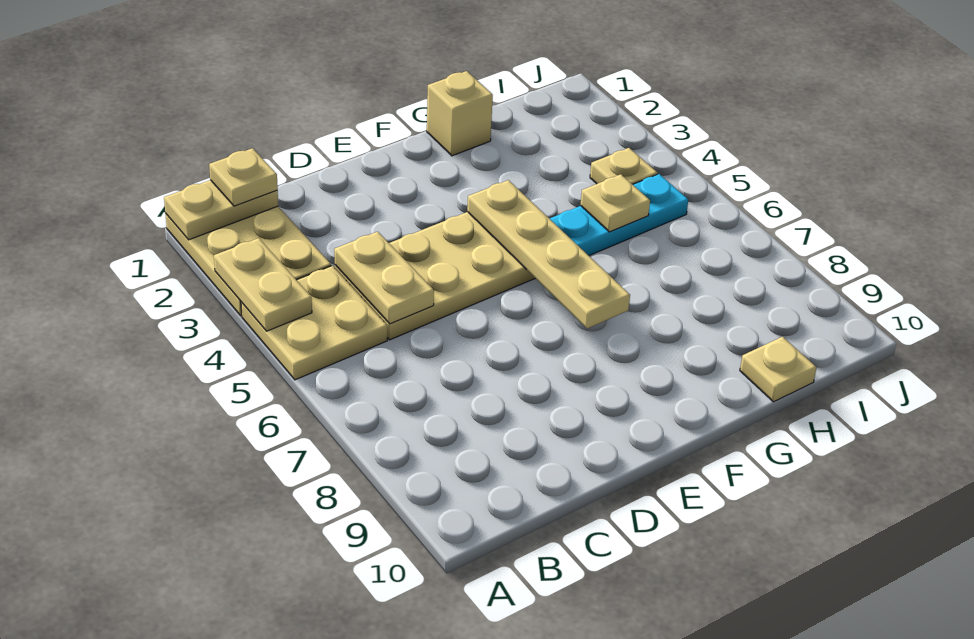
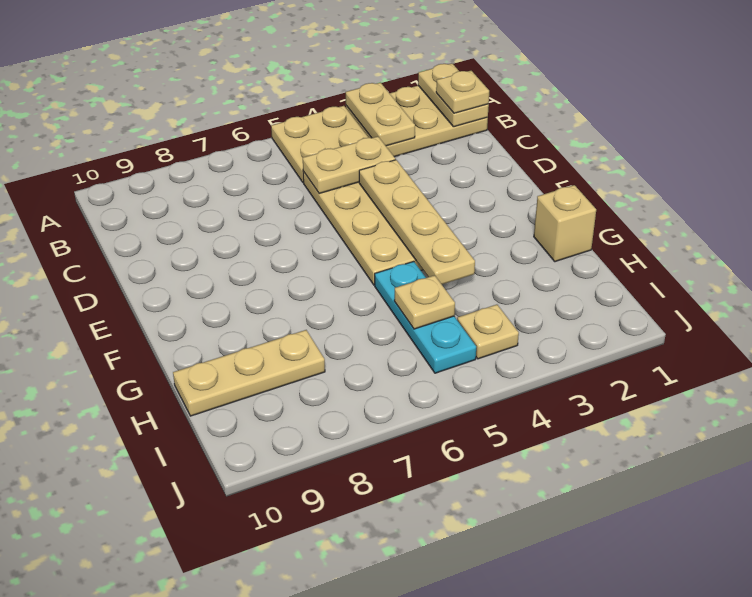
tan 1x2 plate [214,238,312,331] -> tan 1x2 plate turned to [346,83,415,146]
tan 1x4 plate [467,180,630,329] -> tan 1x4 plate turned to [359,160,475,284]
tan 1x1 plate [740,337,817,402] -> tan 1x3 plate [173,330,325,416]

